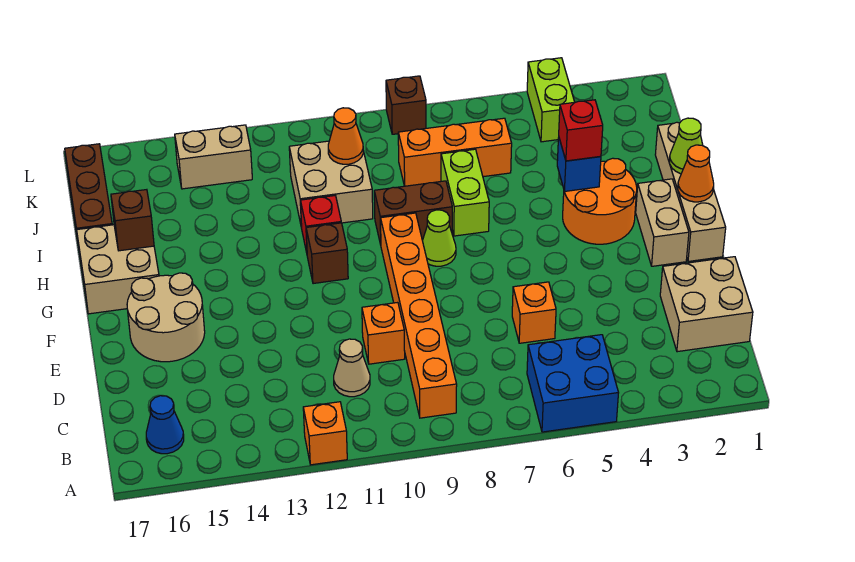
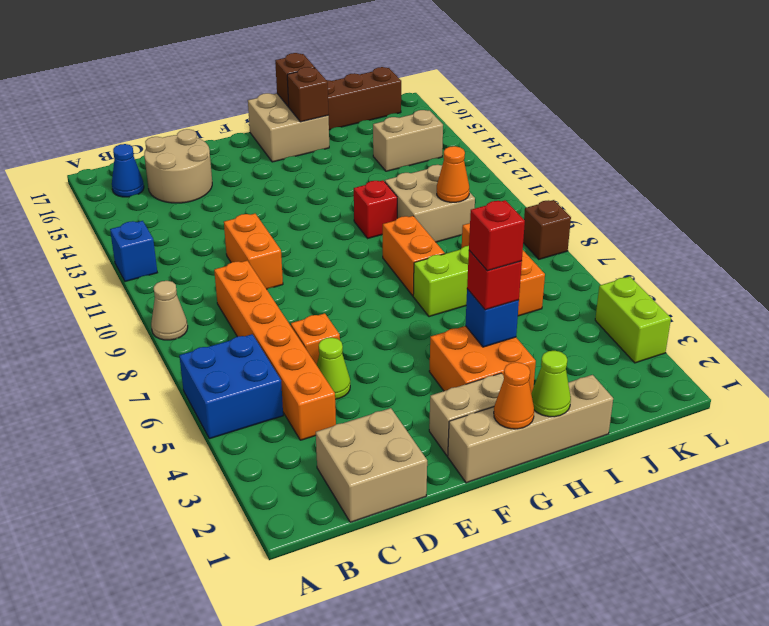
orange 1x1 brick [303,402,347,465] -> blue 1x1 brick [110,221,157,281]
orange 1x6 brick [381,213,457,418] -> orange 1x6 brick turned to [214,261,336,440]
tan 1x1 cone [334,339,370,397] -> tan 1x1 cone moved to [151,281,188,340]
orange 1x1 brick [362,302,405,364] -> orange 1x2 brick [224,214,283,289]
tan 2x2 round brick [127,273,205,362] -> tan 2x2 round brick moved to [144,129,212,203]
orange 2x2 round brick [563,158,637,244] -> orange 2x2 brick [429,326,536,393]
lime 1x1 cone [422,210,456,266] -> lime 1x1 cone moved to [317,338,350,399]
brown 1x1 brick [306,223,348,284] -> brown 1x1 brick moved to [275,53,315,107]
none -> red 1x1 brick [469,200,525,271]
brown 1x2 brick [374,181,452,245] -> orange 1x2 brick [383,216,445,296]
lime 1x2 brick [527,58,574,142] -> lime 1x2 brick turned to [595,276,671,363]
tan 1x2 brick [175,125,252,189] -> tan 1x2 brick turned to [373,110,443,171]

